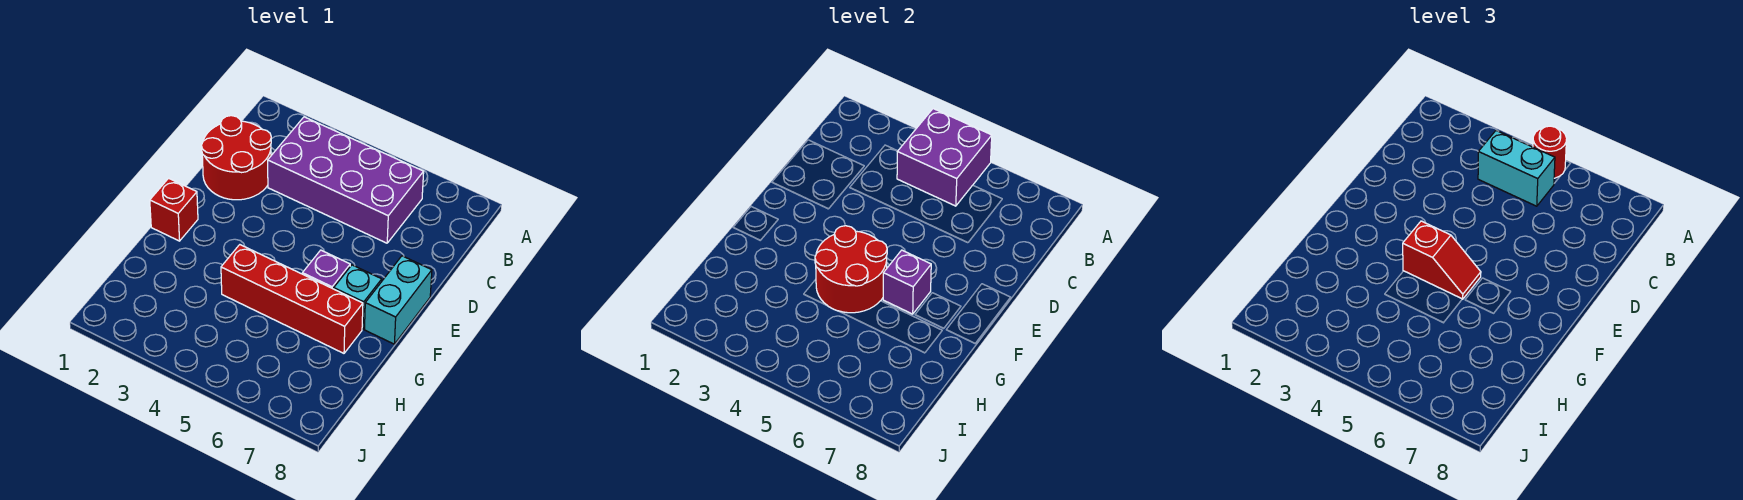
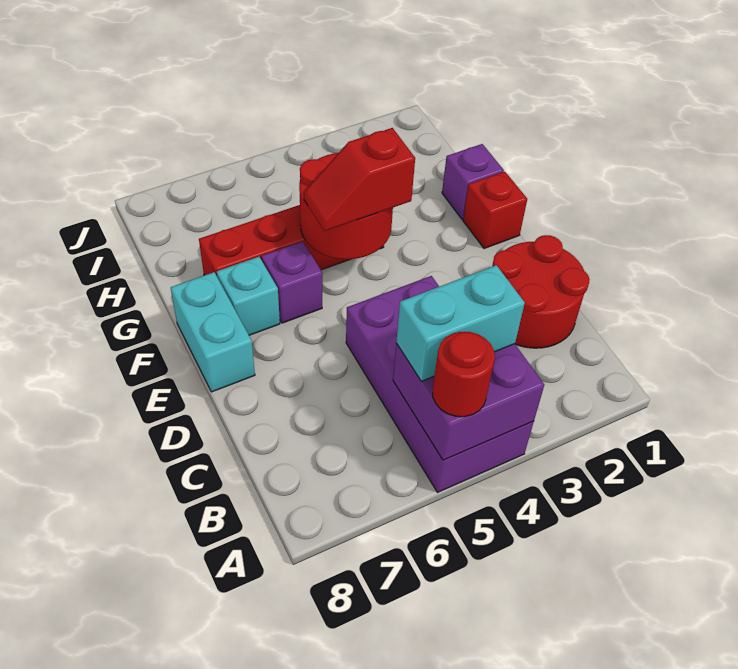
purple 2x4 brick [268,117,424,243] -> purple 2x4 brick turned to [346,276,534,492]
purple 1x1 brick [883,250,931,314] -> purple 1x1 brick moved to [442,144,504,219]

